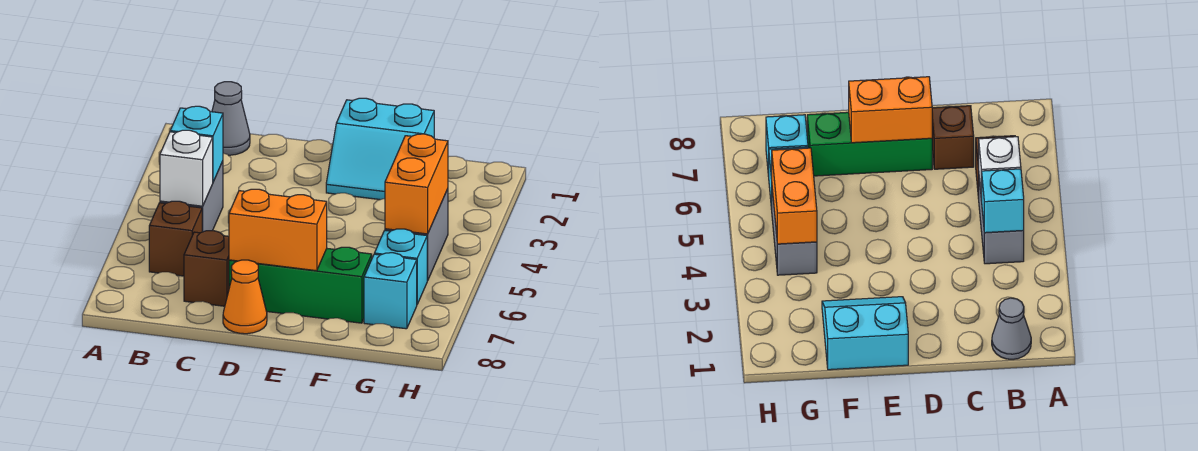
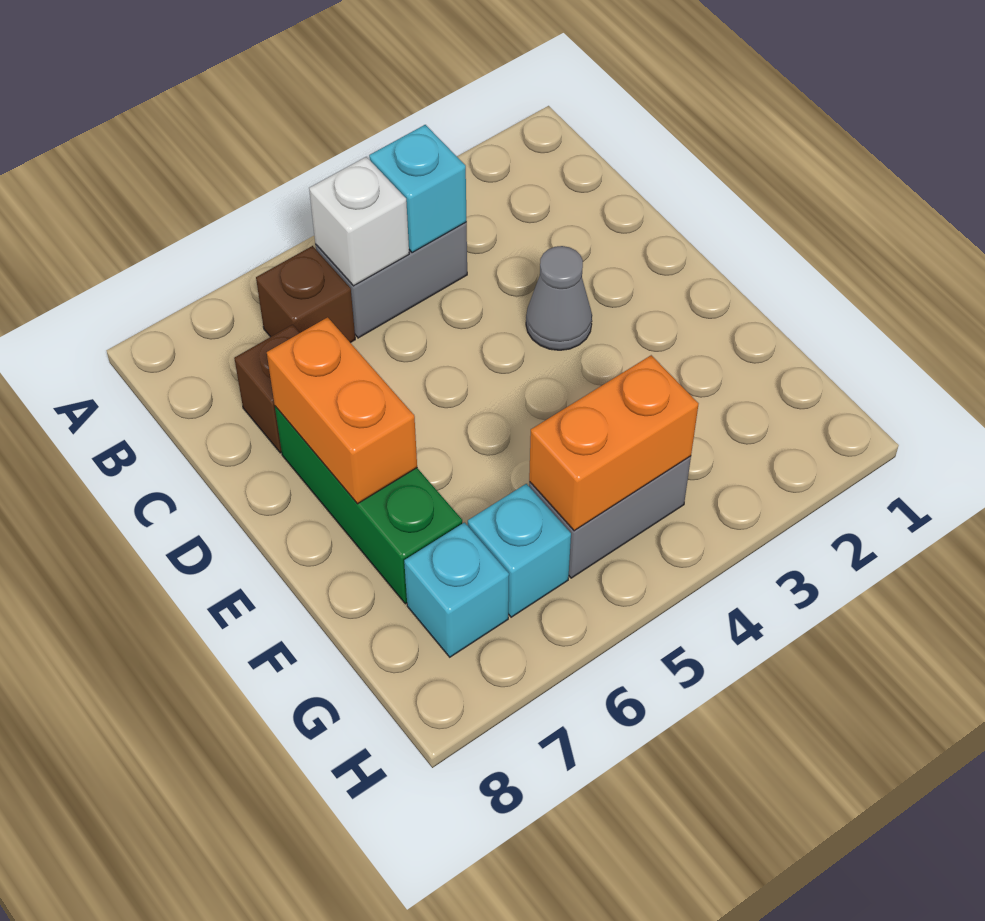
grey 1x1 cone [212,82,250,155] -> grey 1x1 cone moved to [526,246,592,350]
orange 1x1 cone [223,260,267,334] -> none
cyan 2x2 slope [326,98,434,200] -> none

